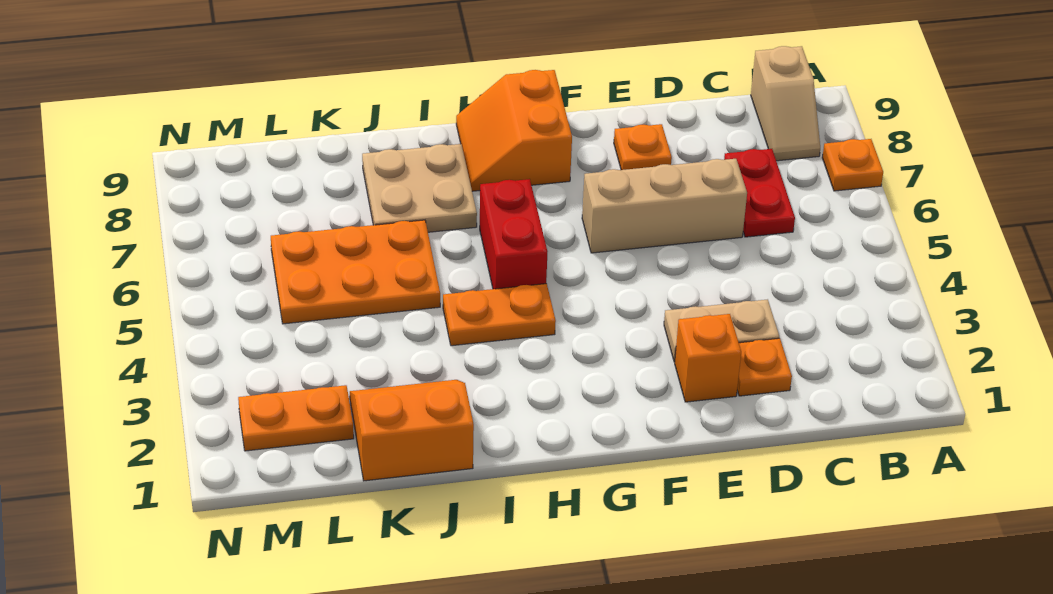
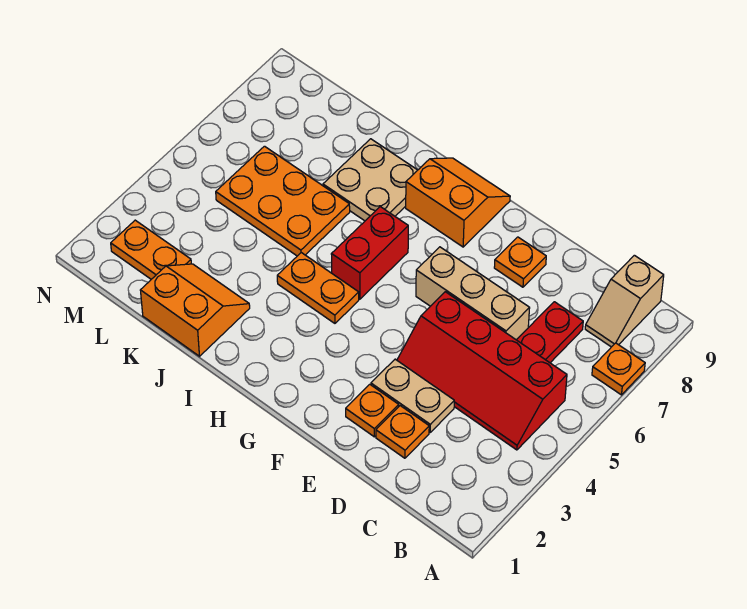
none -> red 2x4 slope [397,292,567,450]
orange 1x1 brick [675,314,741,402] -> orange 1x1 plate [346,384,399,437]
orange 2x2 slope [456,70,572,191] -> orange 2x2 slope turned to [406,158,510,247]

